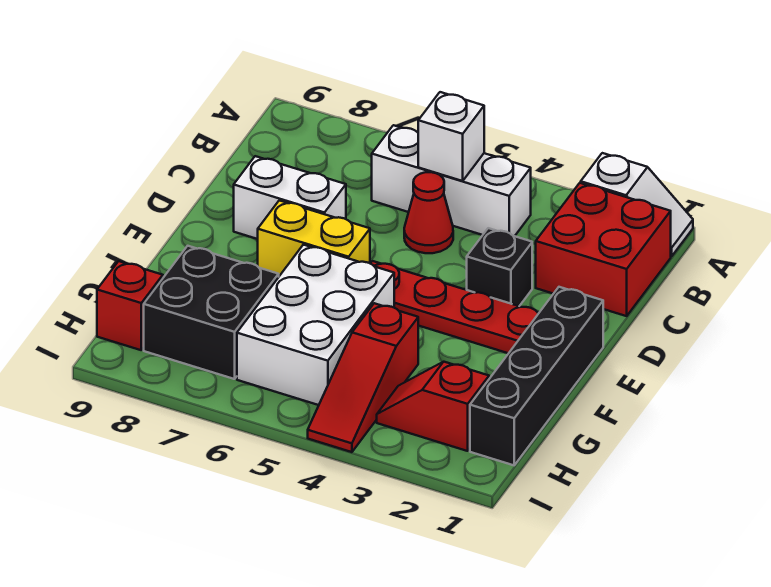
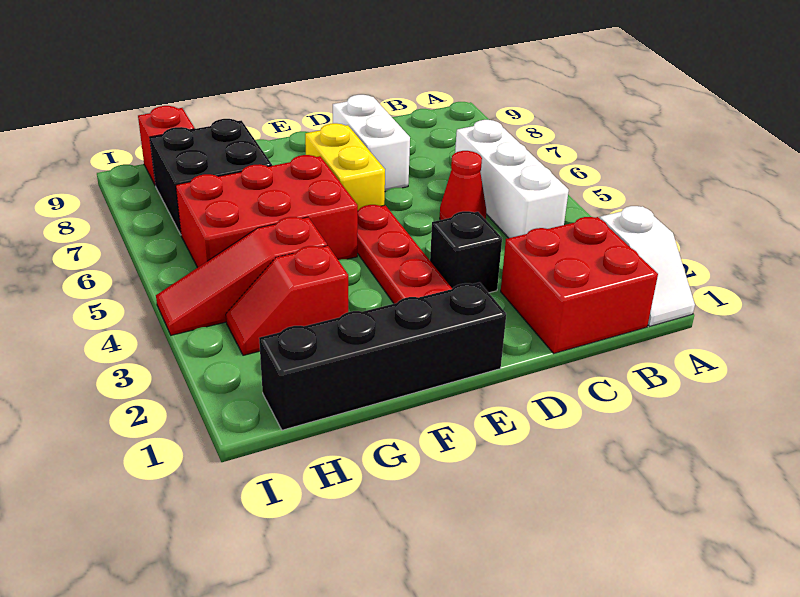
white 1x1 brick [418,92,484,181] -> none
white 2x3 brick [237,245,394,405] -> red 2x3 brick [176,155,358,268]
red 1x2 slope [377,362,489,451] -> red 1x2 slope turned to [226,246,348,355]

